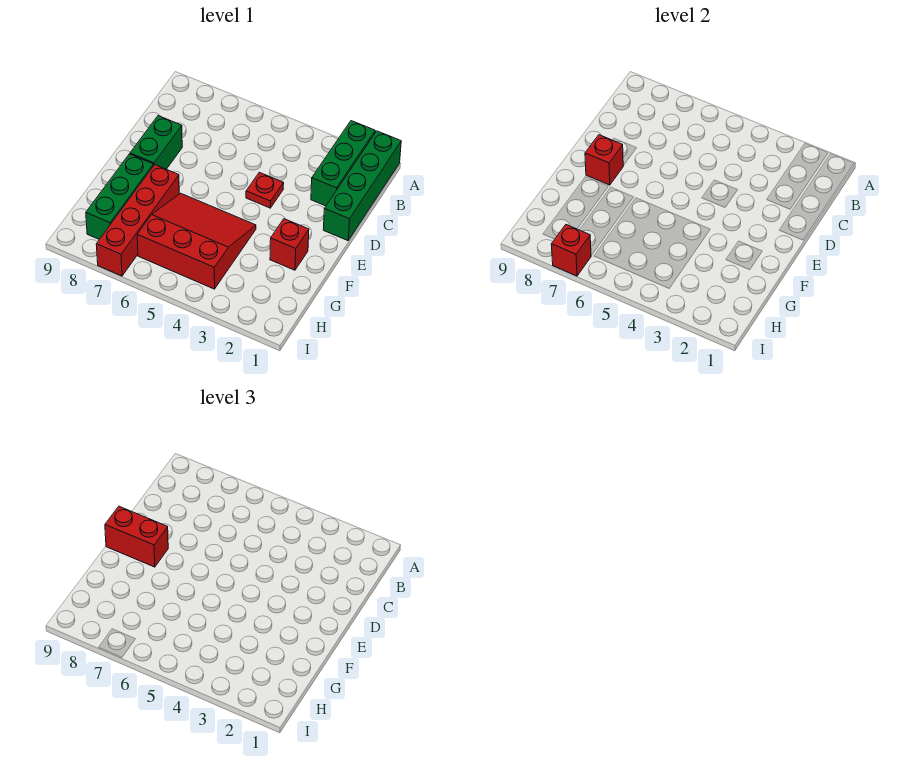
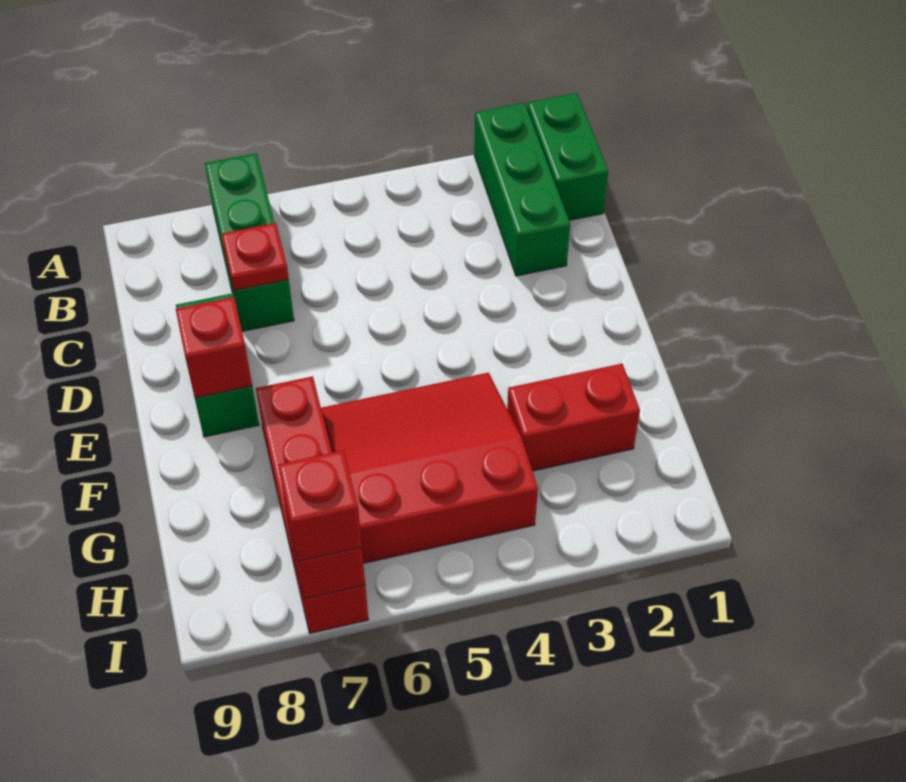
green 1x4 brick [323,131,401,241] -> green 1x2 brick [527,93,608,220]
red 1x1 plate [246,172,284,208] -> red 1x1 plate moved to [222,223,289,290]
red 1x2 brick [105,506,168,567] -> red 1x2 brick moved to [507,364,640,471]
red 1x1 brick [270,219,309,270] -> red 1x1 brick moved to [278,450,362,561]
green 1x3 brick [86,154,153,239] -> green 1x3 brick moved to [205,153,294,331]

